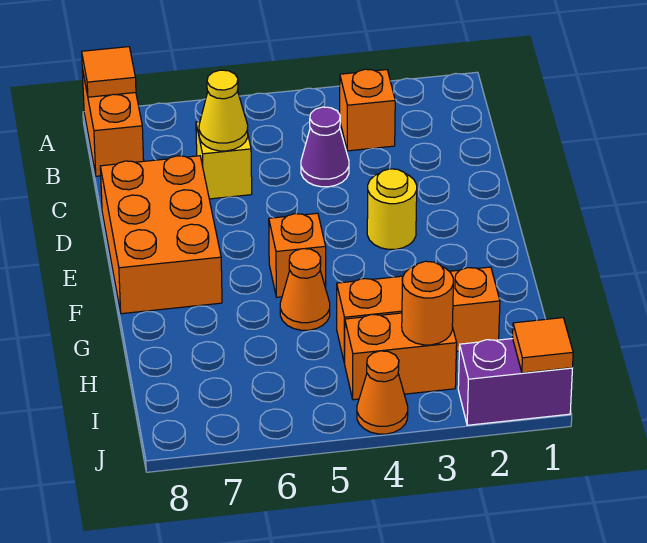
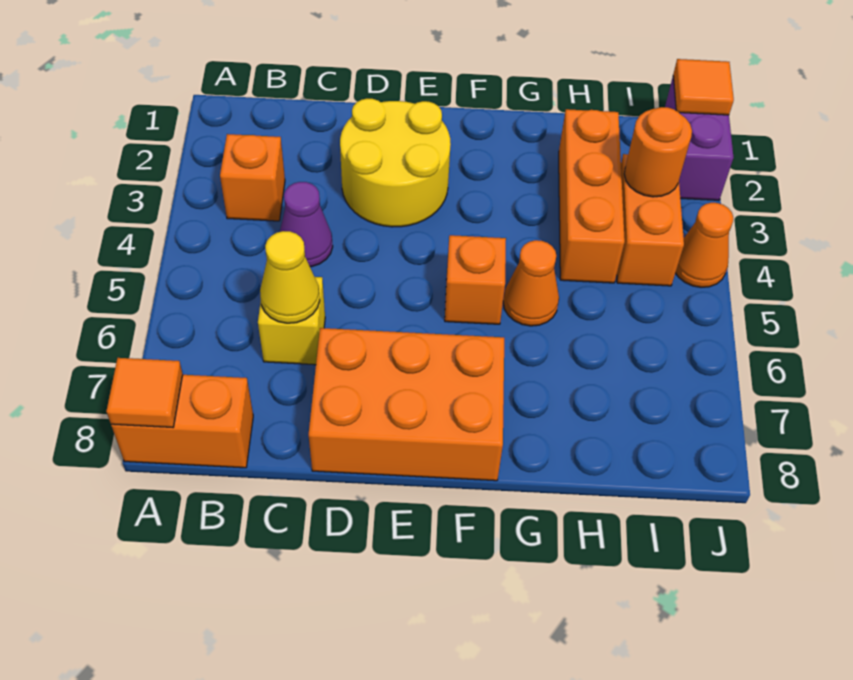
yellow 1x1 round brick [367,169,417,249] -> yellow 2x2 round brick [340,99,451,227]

